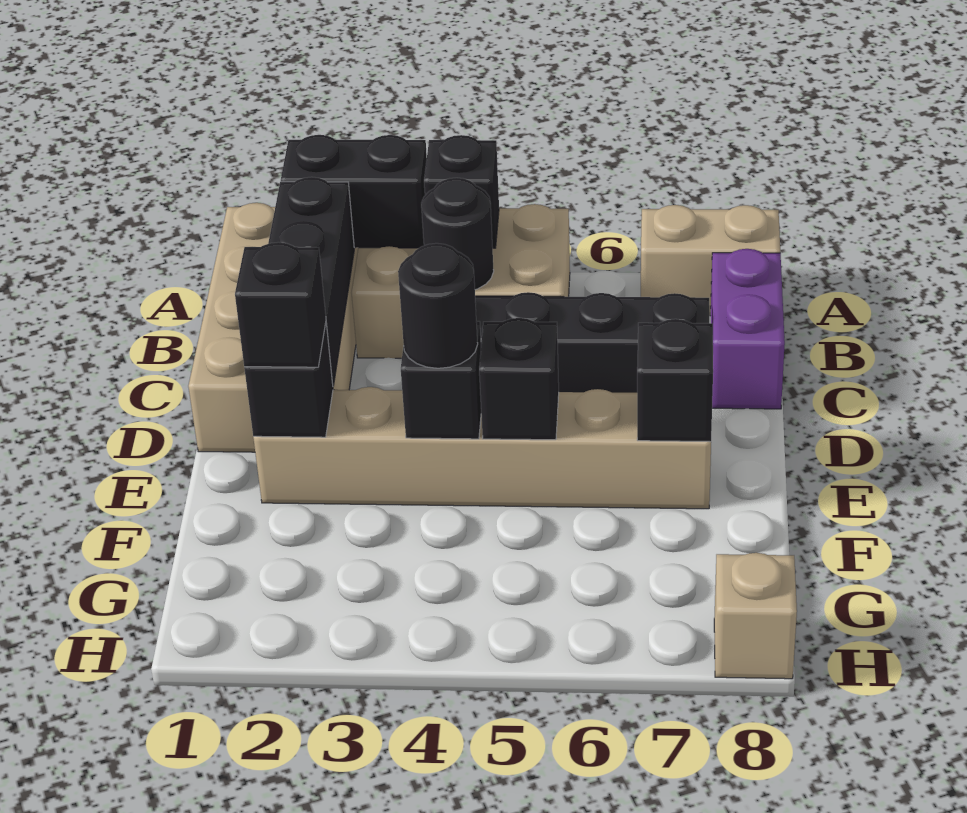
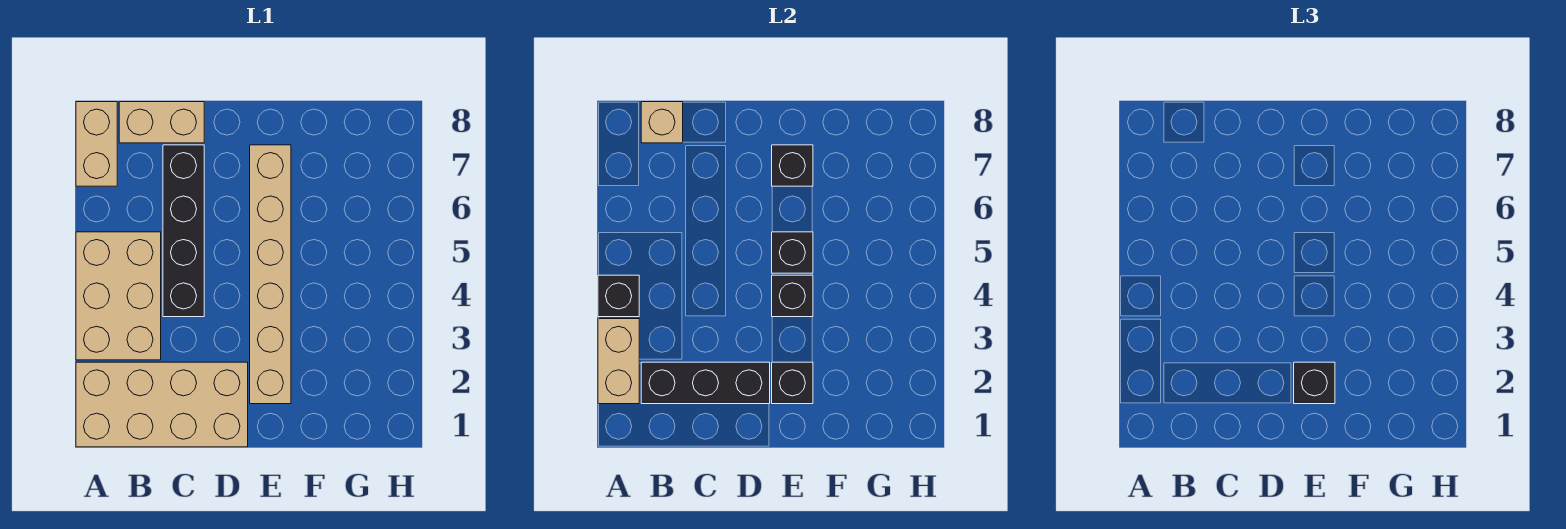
black 1x2 brick [281,135,427,248] -> tan 1x2 brick [598,319,639,404]
black 1x1 round brick [421,178,494,290] -> none
purple 1x2 brick [711,249,785,409] -> tan 1x2 brick [119,102,204,143]
black 1x1 round brick [398,243,478,368] -> none
tan 1x1 brick [714,553,797,679] -> tan 1x1 brick moved to [641,102,683,143]

